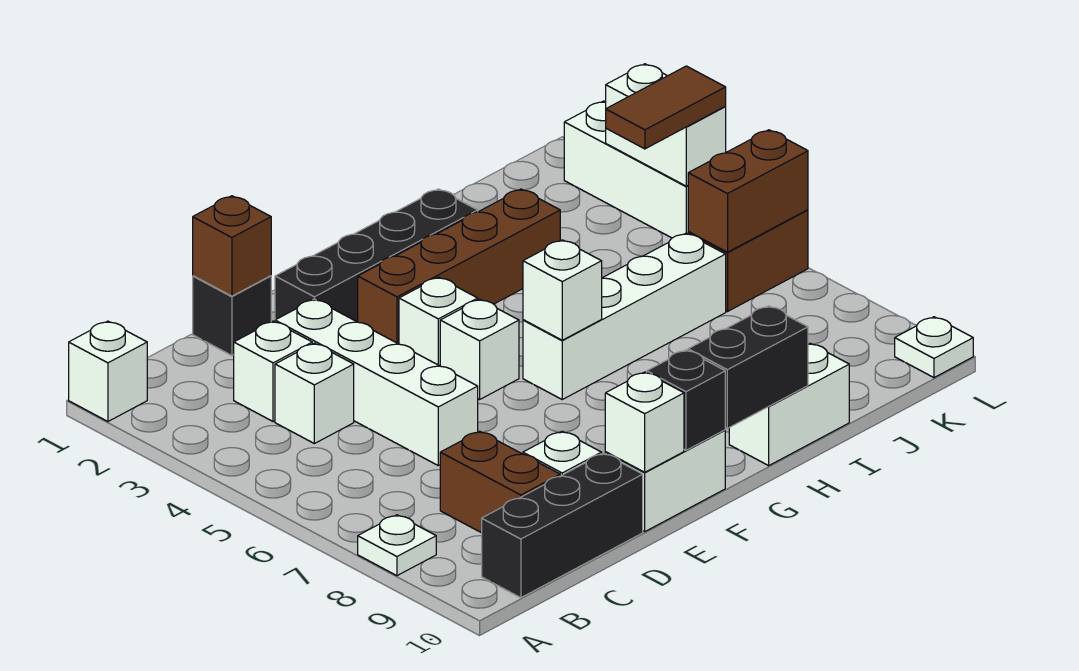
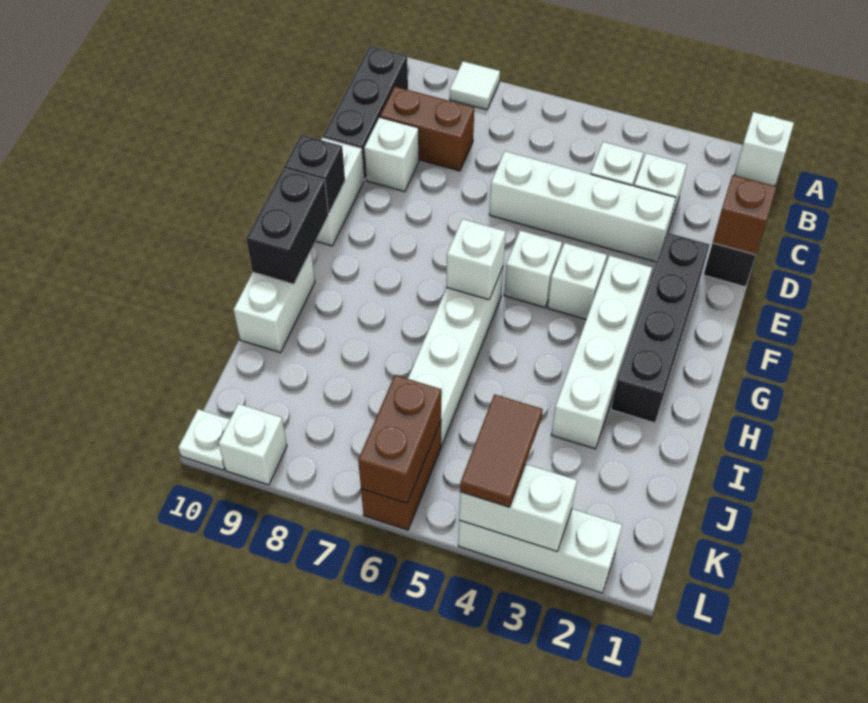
white 1x1 plate [358,515,436,576] -> white 1x1 tile [450,61,500,110]
white 1x1 brick [605,372,684,472] -> white 1x1 brick moved to [219,404,287,485]
brown 1x4 brick [358,189,560,344] -> white 1x4 brick [551,255,652,449]

